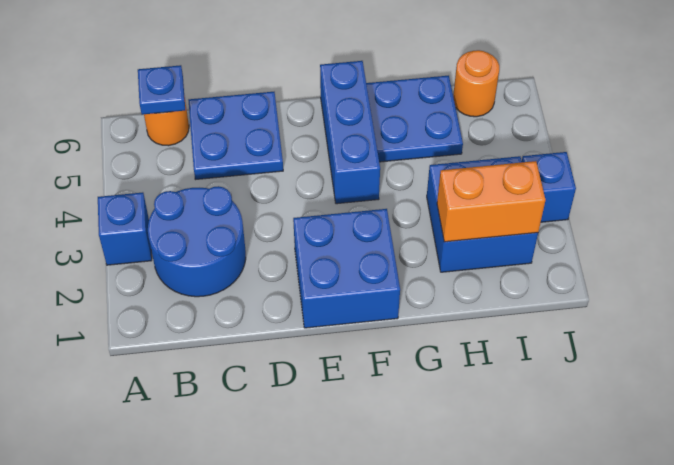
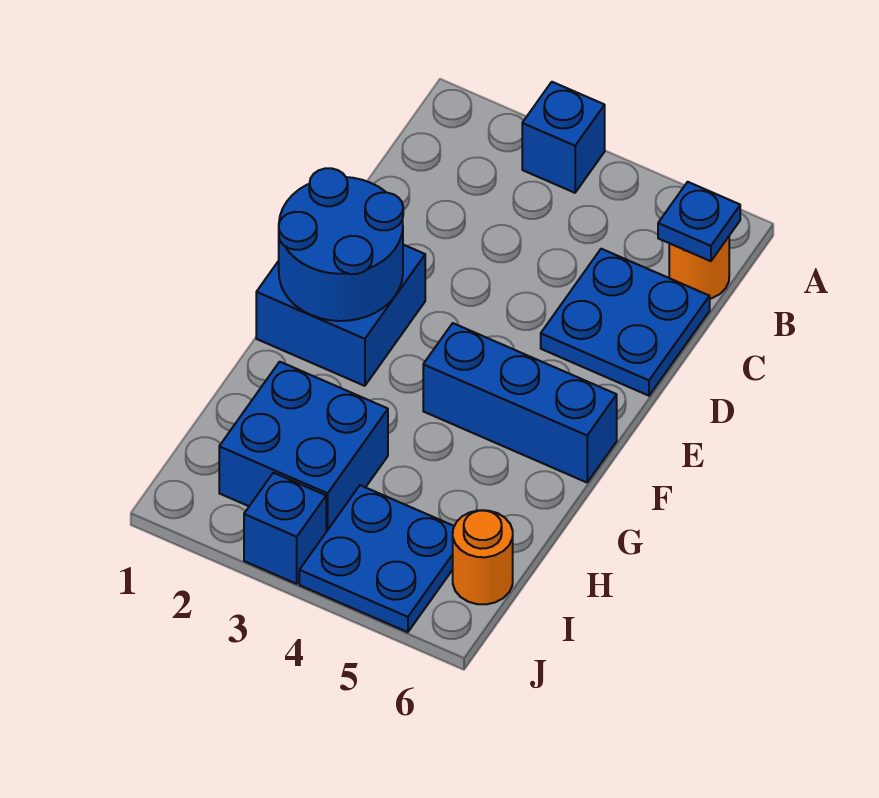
blue 2x2 round brick [148,186,246,297] -> blue 2x2 round brick moved to [279,168,403,321]
blue 2x2 plate [366,75,463,162] -> blue 2x2 plate moved to [299,485,454,632]
orange 1x2 brick [437,161,546,242] -> none

